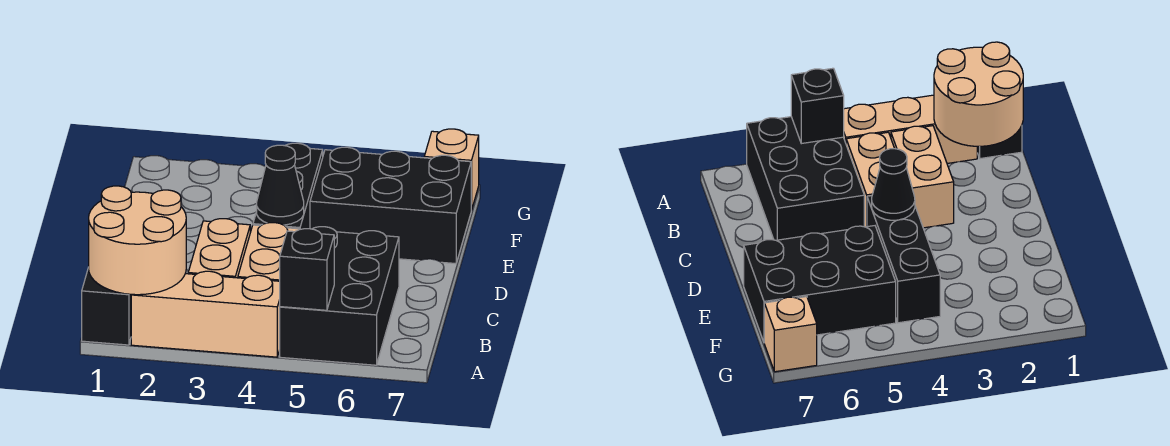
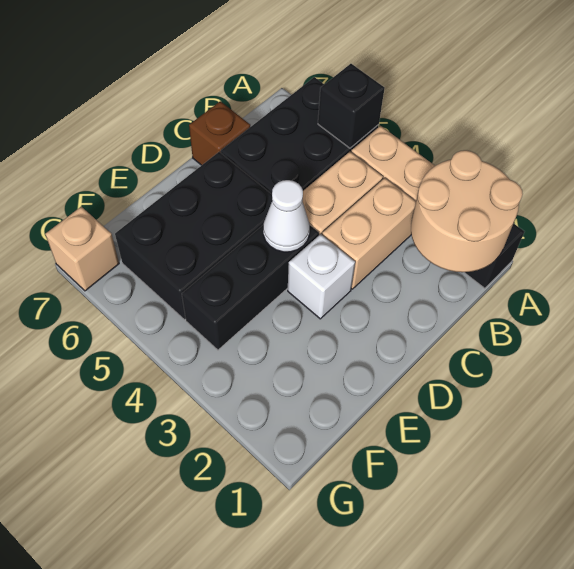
none -> brown 1x1 brick [189,101,250,165]
none -> white 1x1 brick [288,234,355,319]
black 1x1 cone [257,145,304,225] -> white 1x1 cone [263,180,310,252]
black 2x3 brick [310,147,471,264] -> black 2x3 brick turned to [115,152,272,320]

